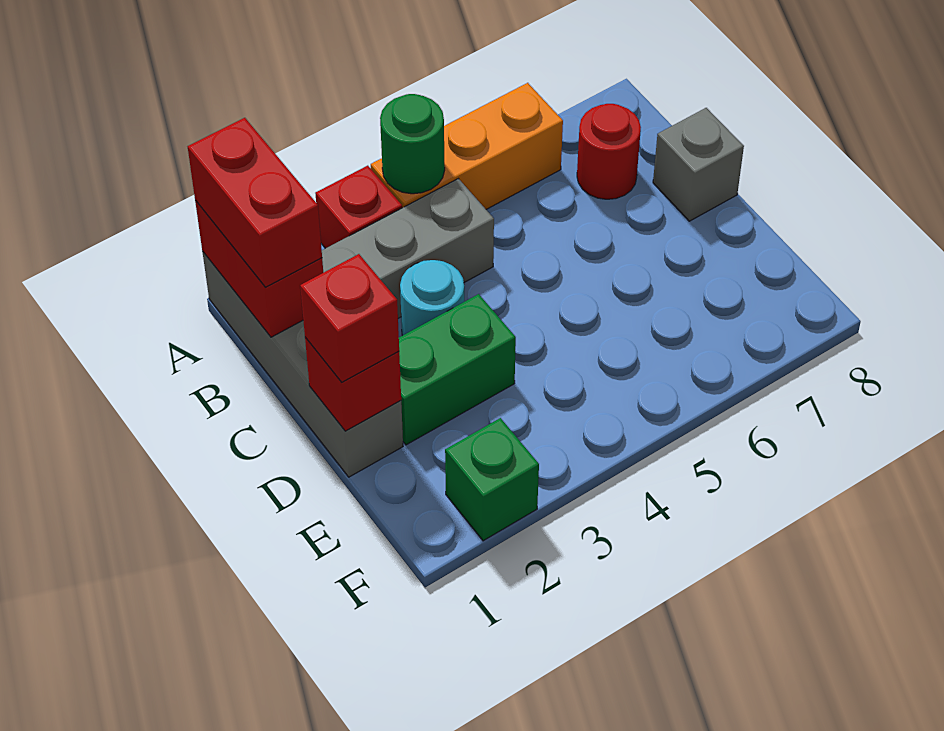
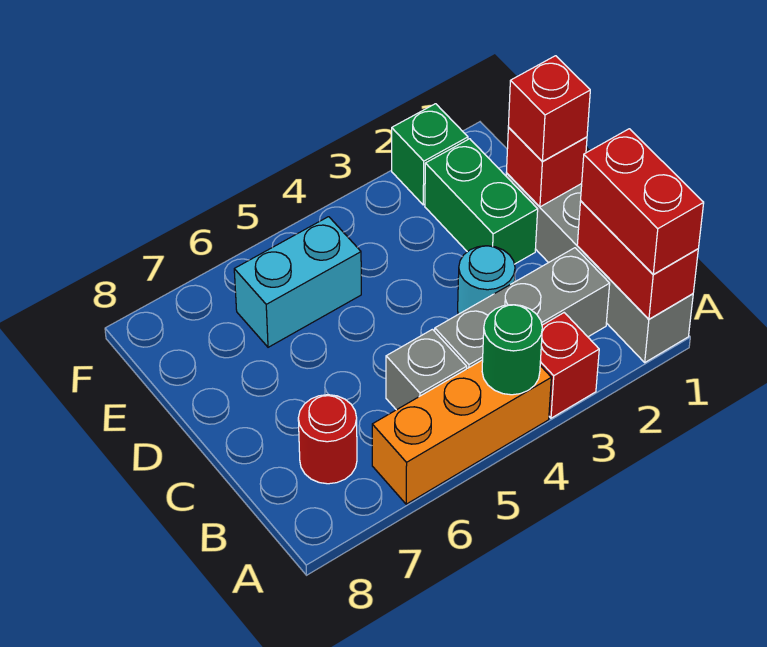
grey 1x1 brick [653,108,744,221] -> grey 1x1 brick moved to [386,329,467,410]
green 1x2 brick [399,294,516,445] -> green 1x2 brick turned to [425,139,538,264]
none -> cyan 1x2 brick [234,217,361,347]

